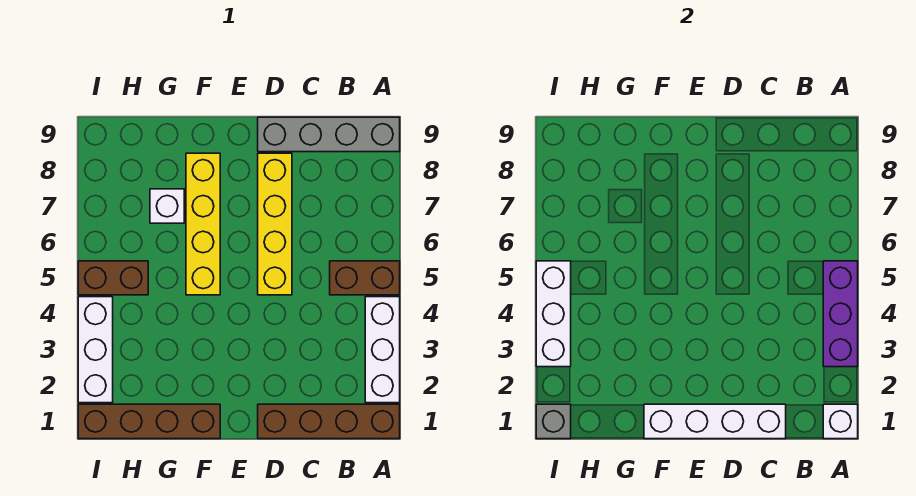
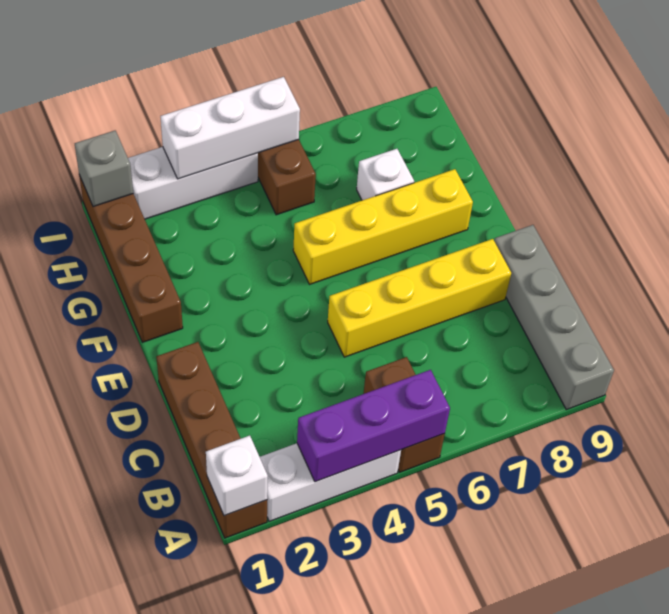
white 1x4 brick [644,404,786,439] -> none

